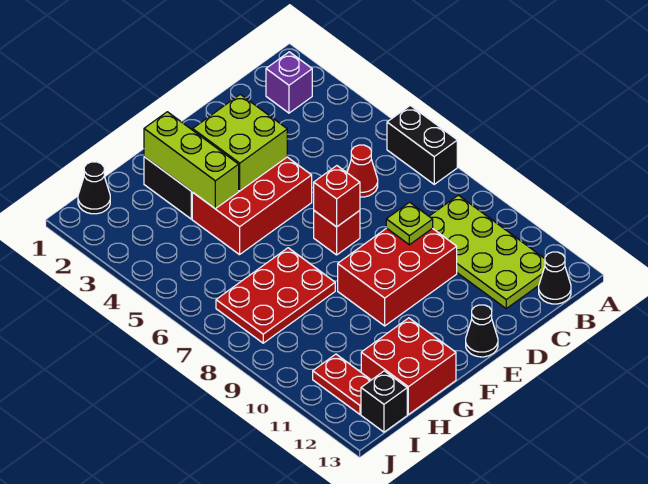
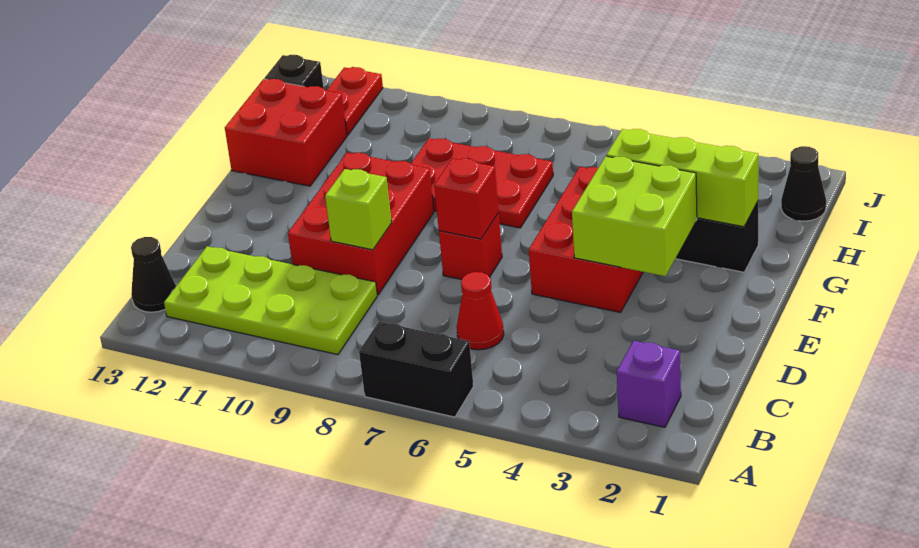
lime 1x1 plate [386,202,433,245] -> lime 1x1 brick [325,169,392,250]
black 1x1 cone [466,305,498,357] -> none
red 2x3 plate [216,248,335,343] -> red 2x3 plate turned to [411,138,553,228]
red 1x2 plate [313,354,371,414] -> red 1x2 plate turned to [327,67,383,135]

